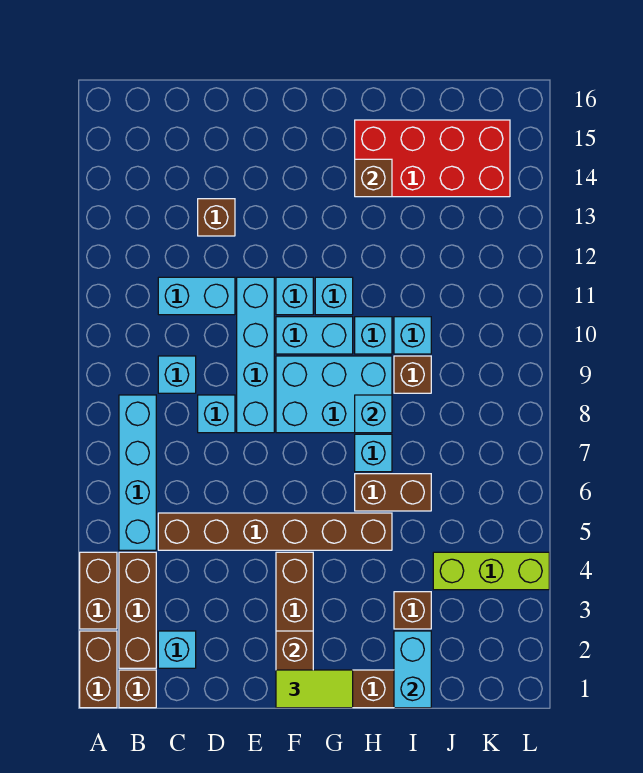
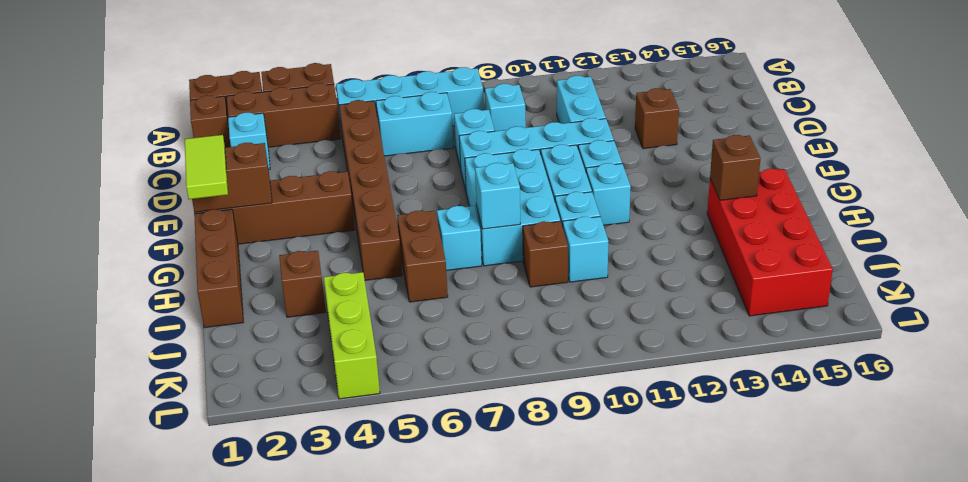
cyan 1x2 brick [394,631,431,708] -> cyan 1x2 brick moved to [376,92,454,156]

